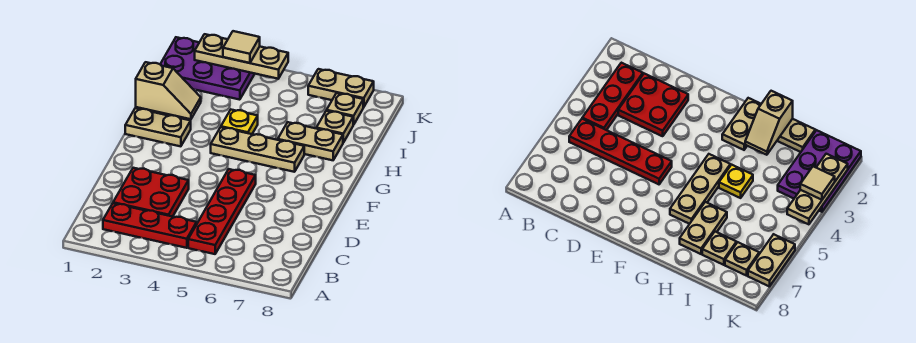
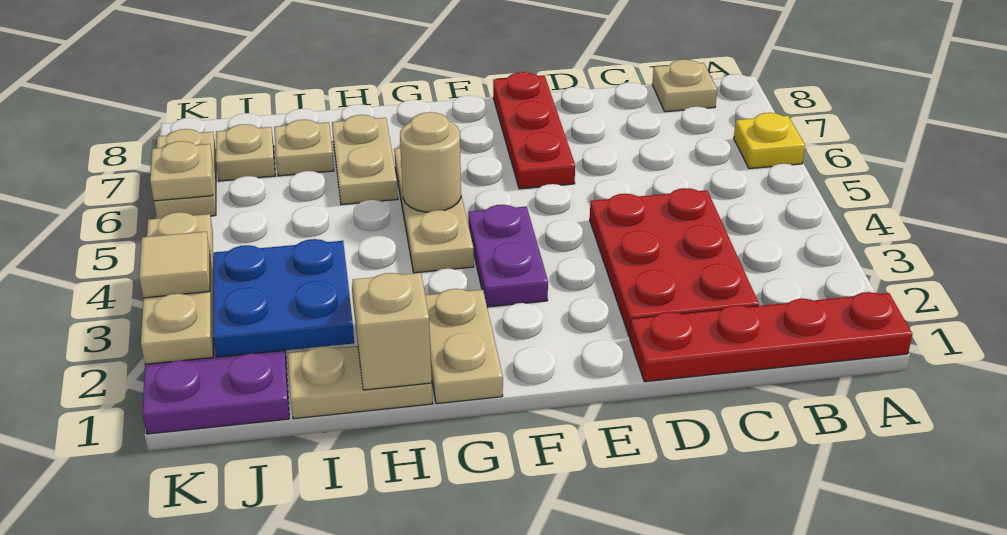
red 1x3 plate [103,203,197,248] -> red 1x3 plate moved to [493,72,575,189]
red 1x4 plate [188,169,256,254] -> red 1x4 plate moved to [630,292,912,382]
none -> tan 1x1 plate [652,59,717,112]
red 2x2 plate [113,168,189,217] -> red 2x3 plate [590,188,759,337]
none -> purple 1x2 plate [468,205,548,307]
none -> tan 1x1 round brick [400,112,461,212]
yellow 1x1 plate [221,110,258,134] -> yellow 1x1 plate moved to [734,113,805,169]
none -> blue 2x2 plate [213,239,354,357]
none -> tan 1x1 plate [150,141,213,201]

